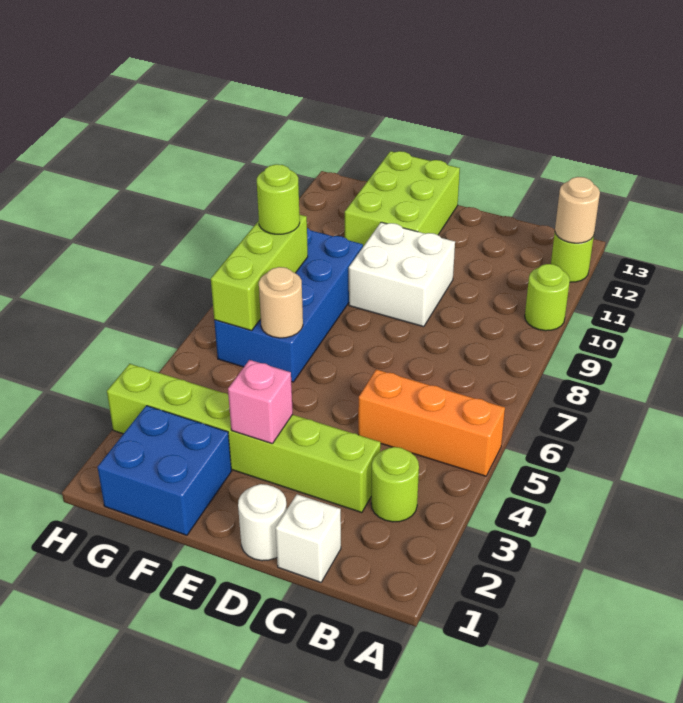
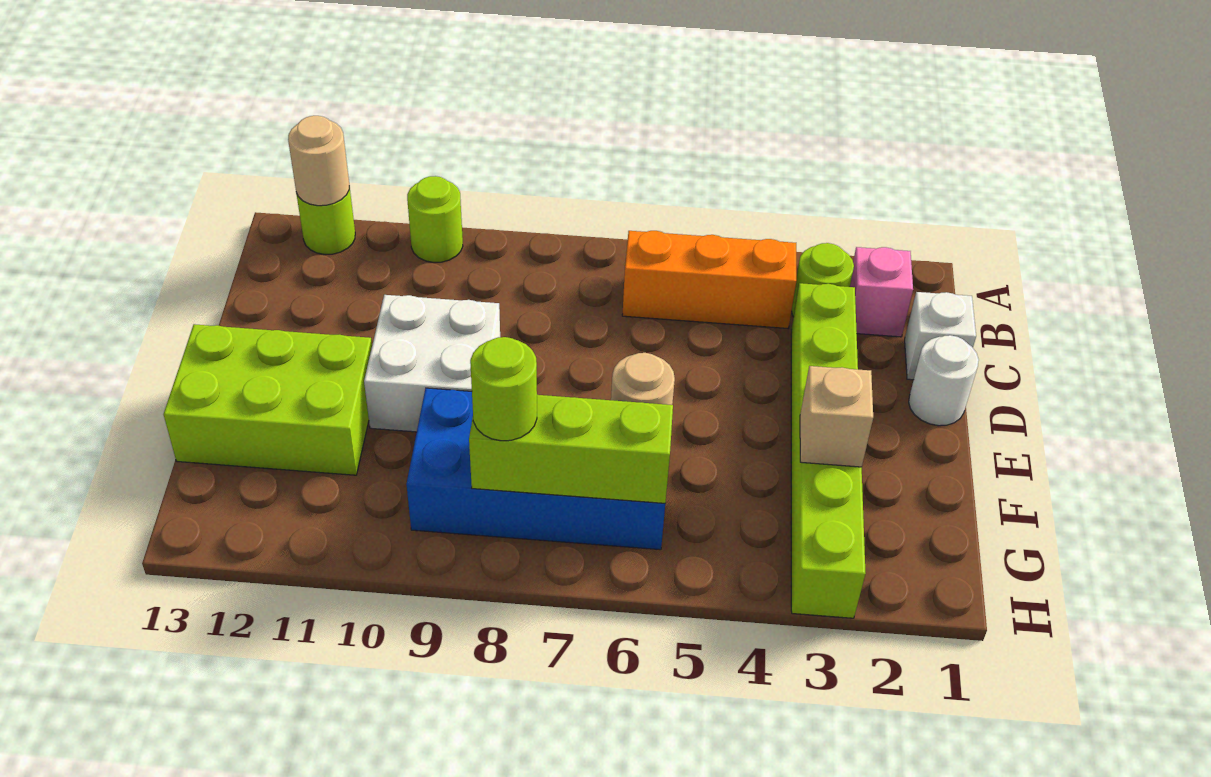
orange 1x3 brick [358,369,505,476] -> orange 1x3 brick turned to [622,231,796,328]
pink 1x1 brick [228,360,293,444] -> pink 1x1 brick moved to [850,247,913,337]
blue 2x2 brick [97,406,232,535] -> none
none -> tan 1x1 brick [800,366,873,467]

